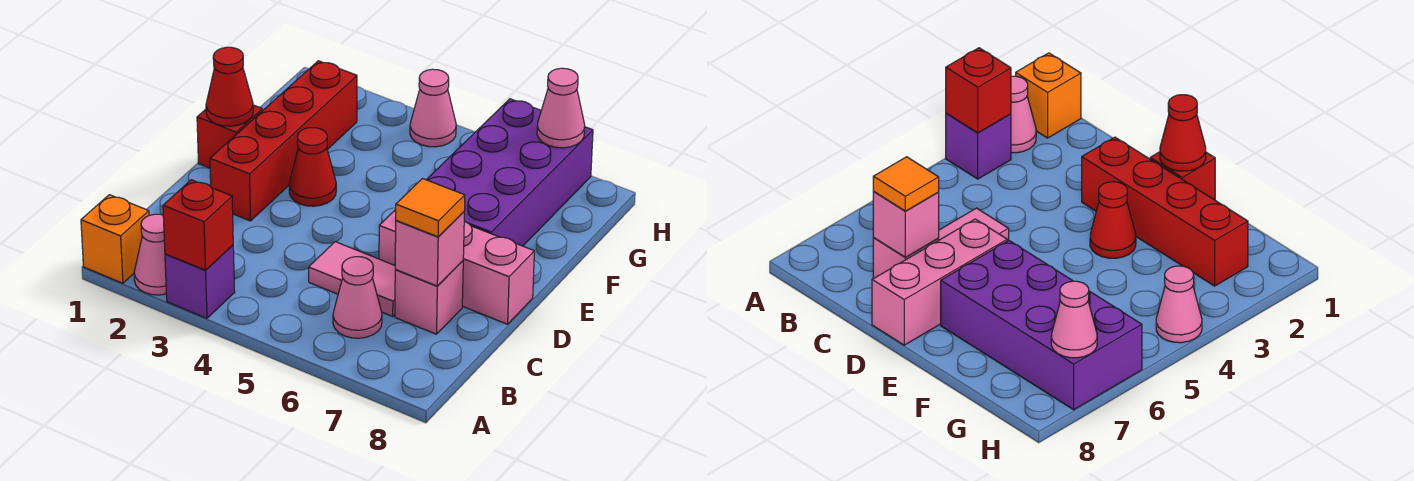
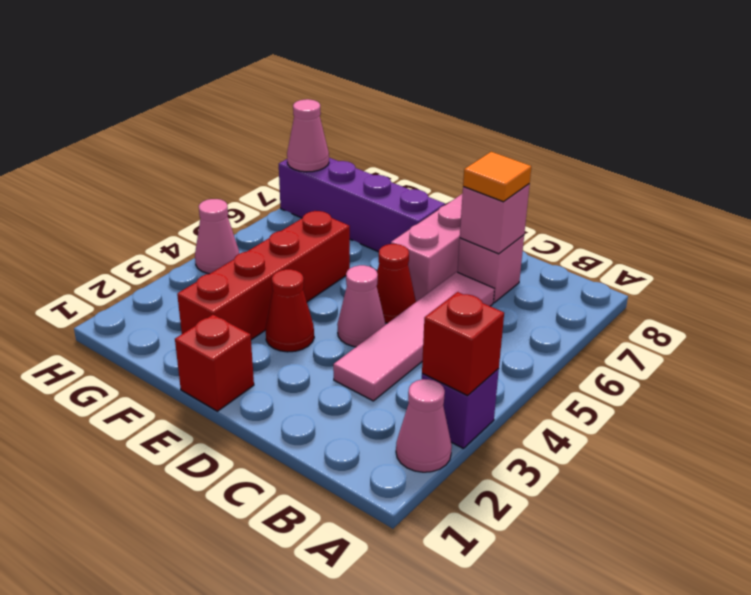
orange 1x1 brick [81,195,149,283] -> none
pink 1x1 cone [333,257,382,338] -> pink 1x1 cone moved to [337,265,386,347]
pink 1x2 tile [309,242,396,316] -> pink 1x4 tile [333,272,494,401]
red 1x4 brick [210,61,357,221] -> red 1x4 brick turned to [177,211,350,340]
red 1x1 cone [206,47,253,126] -> red 1x1 cone moved to [377,244,416,323]
purple 2x4 brick [427,99,593,246] -> purple 1x4 brick [279,158,445,252]

